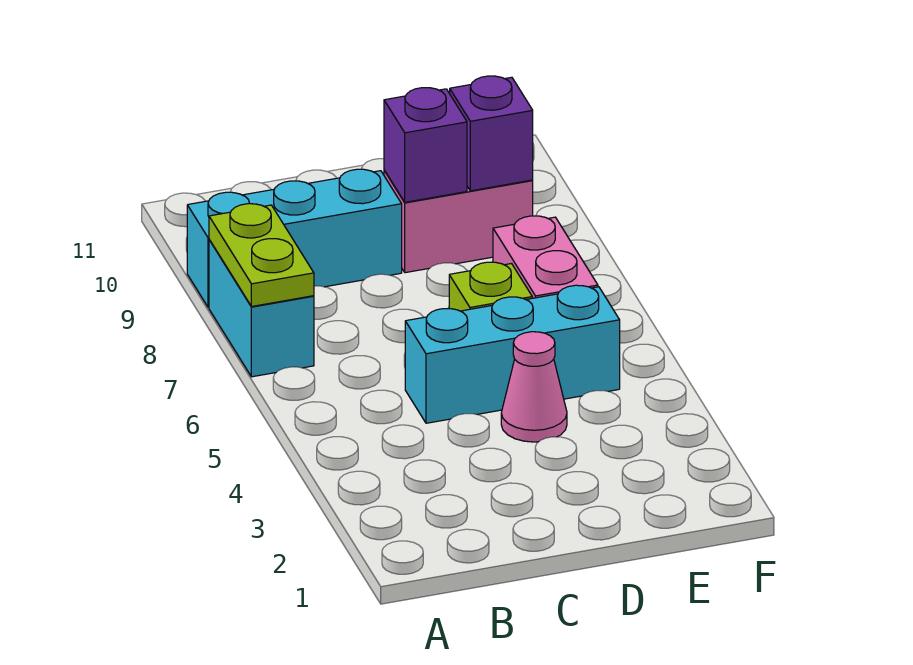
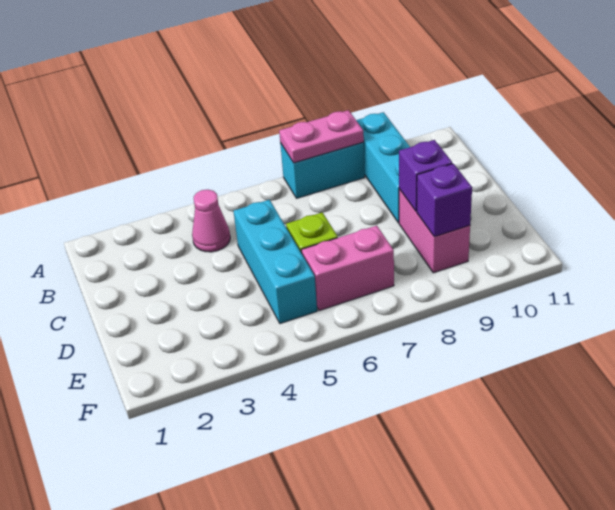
lime 1x2 plate [209,204,314,307] -> pink 1x2 plate [279,110,364,163]
pink 1x1 cone [501,332,567,442] -> pink 1x1 cone moved to [192,190,230,252]

